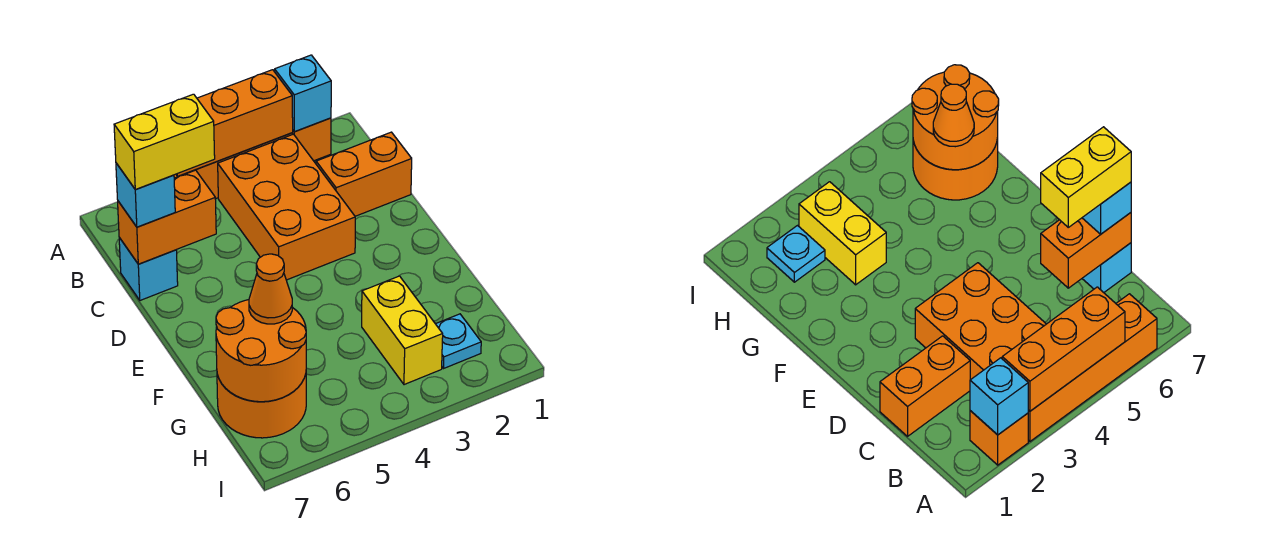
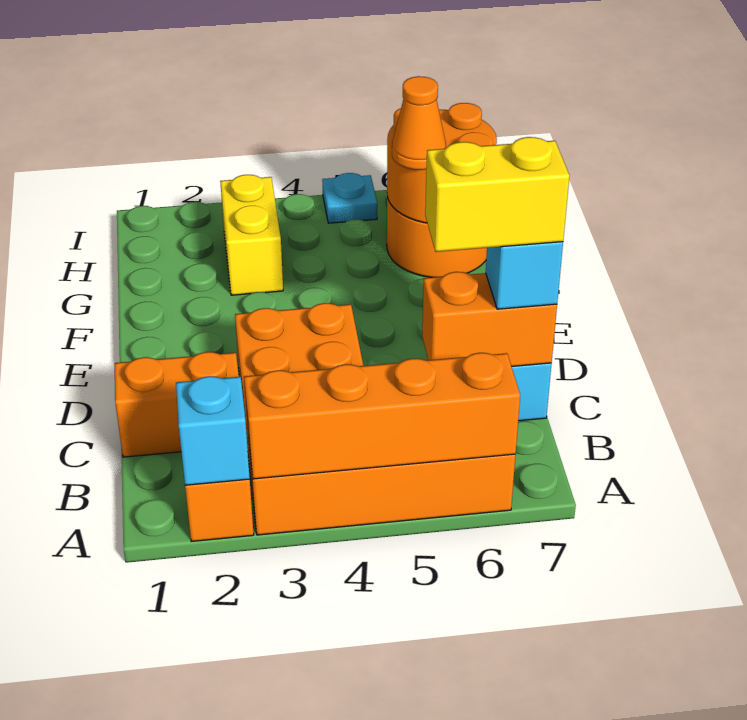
orange 1x3 brick [176,70,293,176] -> orange 1x4 brick [244,353,520,479]
cyan 1x1 plate [436,314,481,369] -> cyan 1x1 plate moved to [322,173,377,223]

